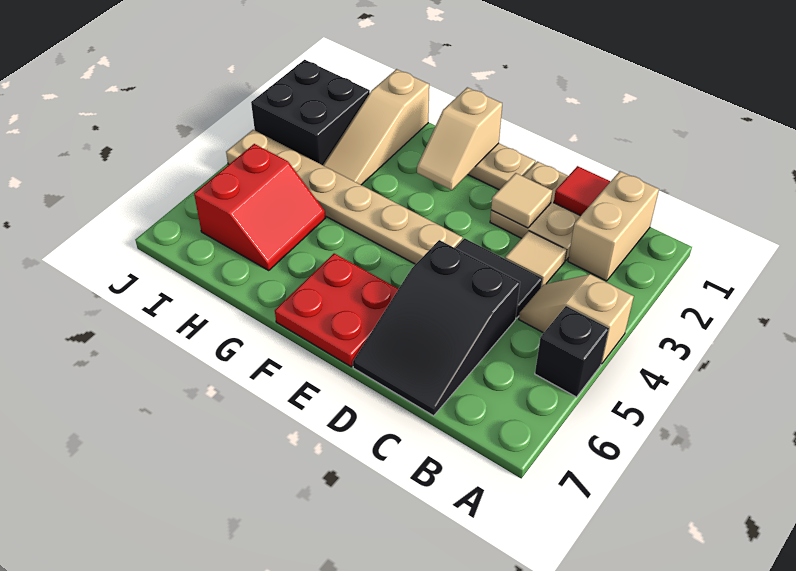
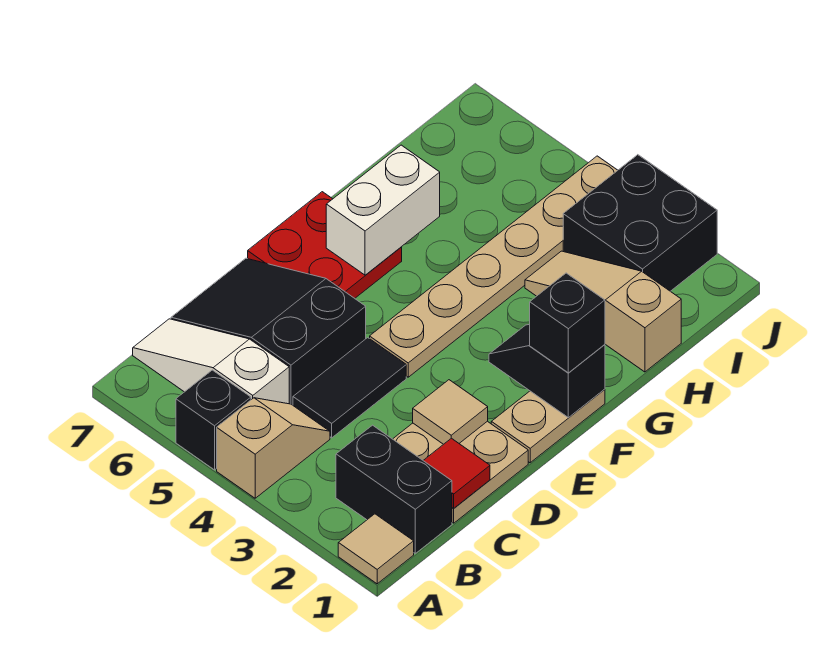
tan 1x2 brick [568,171,659,281] -> black 1x2 brick [336,425,452,553]
none -> white 1x3 slope [133,319,289,404]
tan 1x1 tile [505,231,567,287] -> tan 1x1 tile moved to [338,514,414,584]
tan 1x2 slope [417,87,502,190] -> black 1x2 slope [489,324,605,418]
none -> black 1x1 brick [530,273,605,373]
none -> white 1x2 brick [326,145,440,275]
red 2x2 slope [194,144,326,270] -> none

